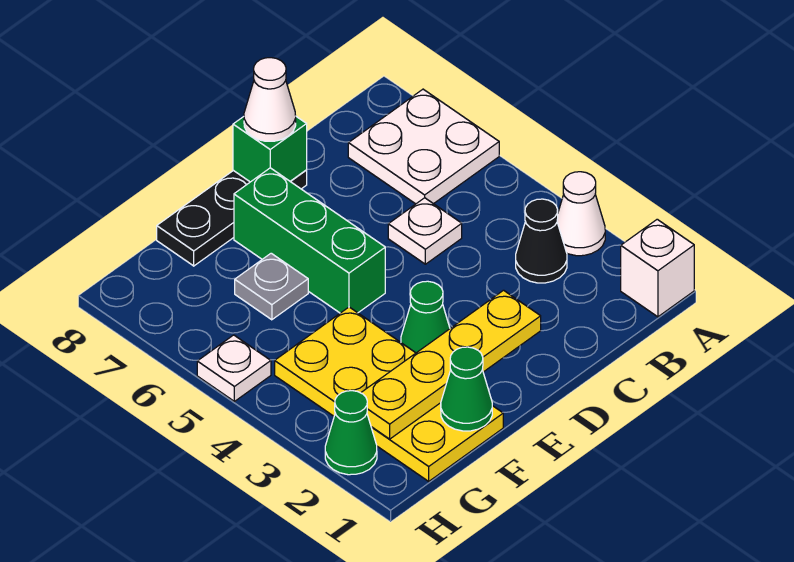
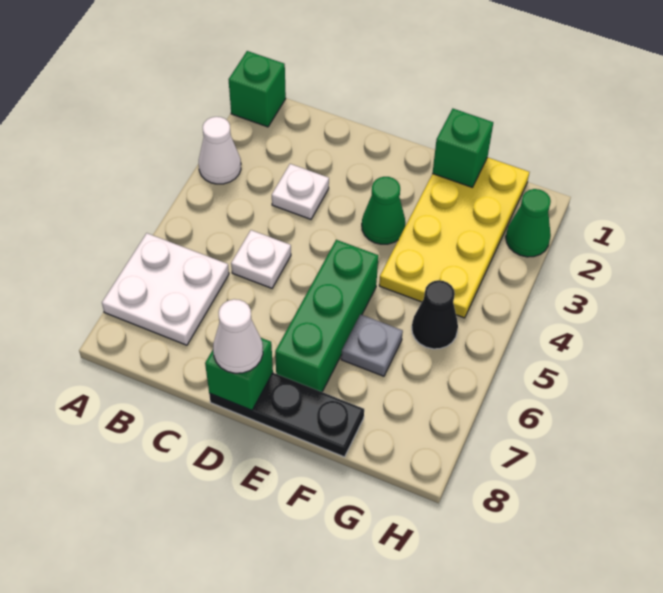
white 1x1 brick [621,219,694,317] -> green 1x1 brick [229,51,286,127]
black 1x1 cone [516,199,567,283] -> black 1x1 cone moved to [412,280,458,349]
yellow 1x4 plate [361,290,541,439] -> none
green 1x1 cone [441,347,492,431] -> green 1x1 brick [432,109,493,187]
white 1x1 plate [197,335,271,401] -> white 1x1 plate moved to [272,164,329,219]

